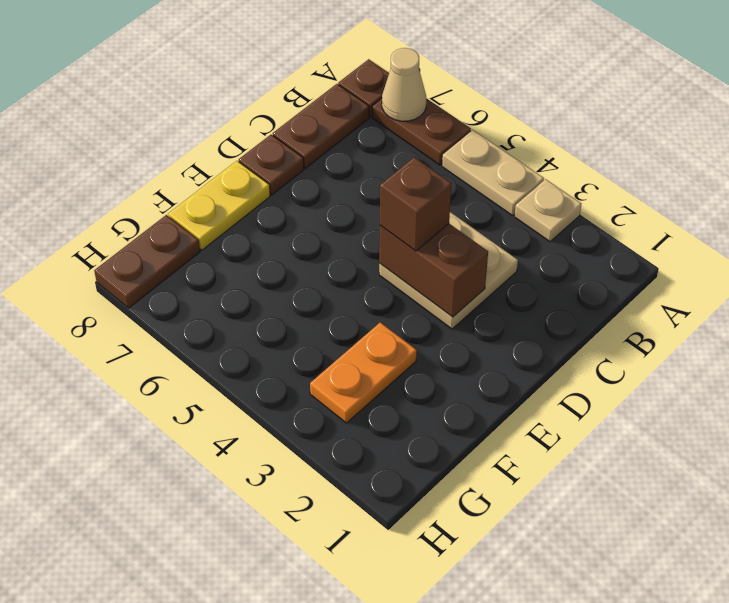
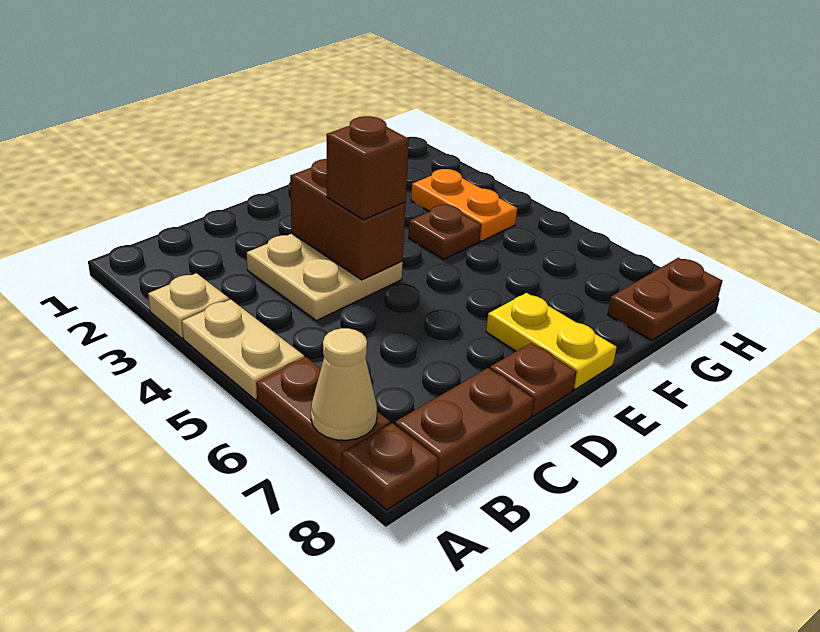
yellow 1x2 plate [168,161,270,250] -> yellow 1x2 plate turned to [486,293,617,389]
orange 1x2 plate [310,322,417,423] -> orange 1x2 plate turned to [411,169,517,241]
none -> brown 1x1 plate [409,205,481,259]

